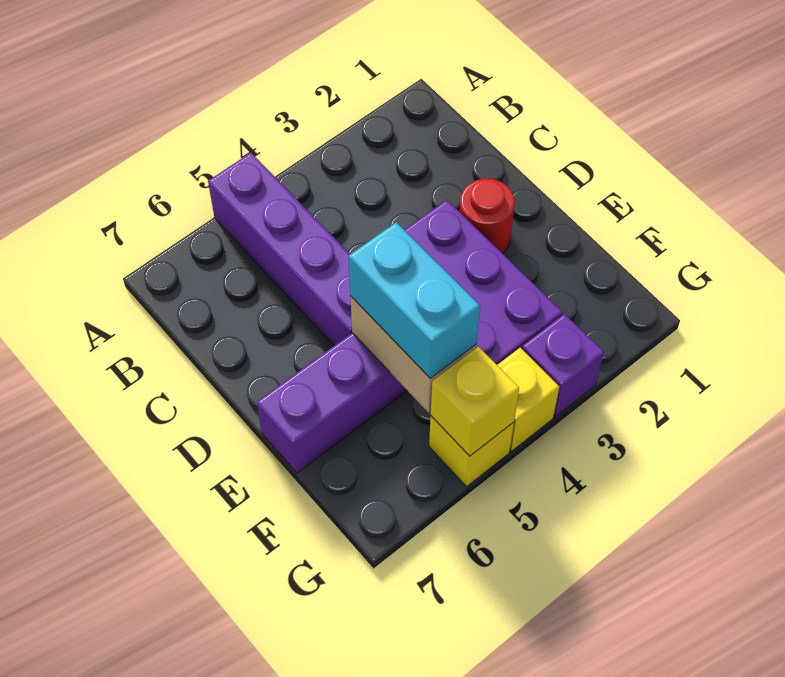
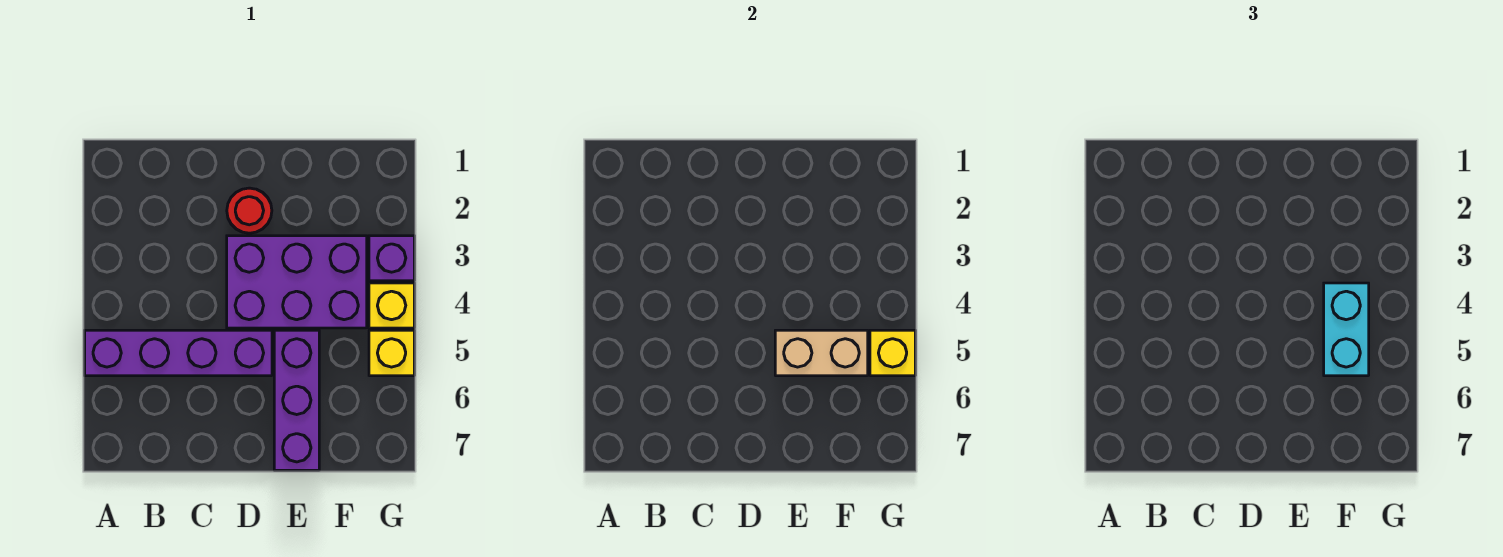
cyan 1x2 brick [349,222,480,378] -> cyan 1x2 brick turned to [1324,283,1369,376]

